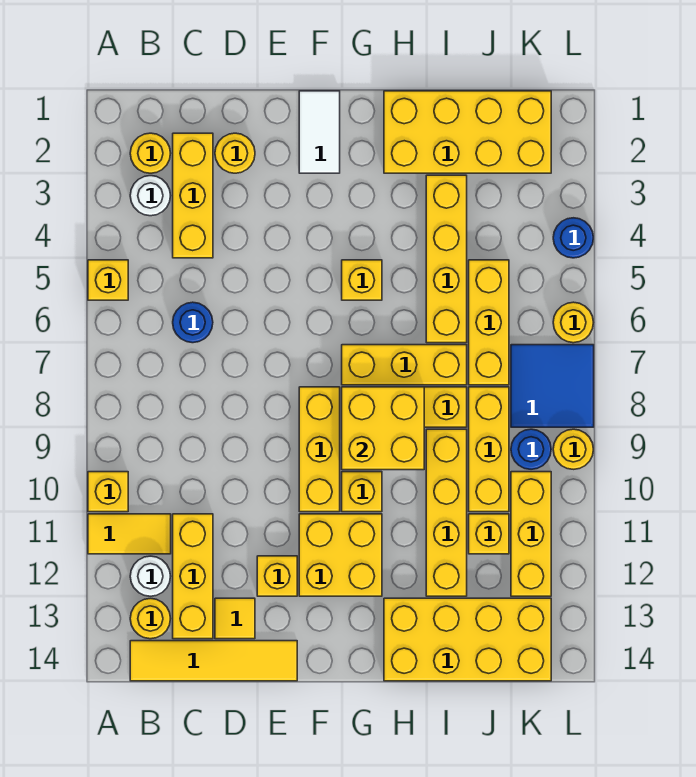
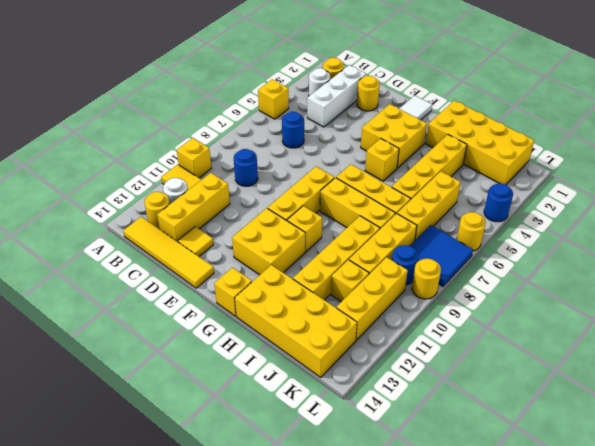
yellow 1x3 brick [173,133,213,258] -> white 1x3 brick [307,65,366,127]
none -> blue 1x1 round brick [234,149,258,186]
yellow 1x1 brick [257,556,297,596] -> yellow 1x1 brick moved to [214,268,252,316]
yellow 2x2 brick [342,387,424,470] -> yellow 2x2 brick moved to [361,104,427,168]

